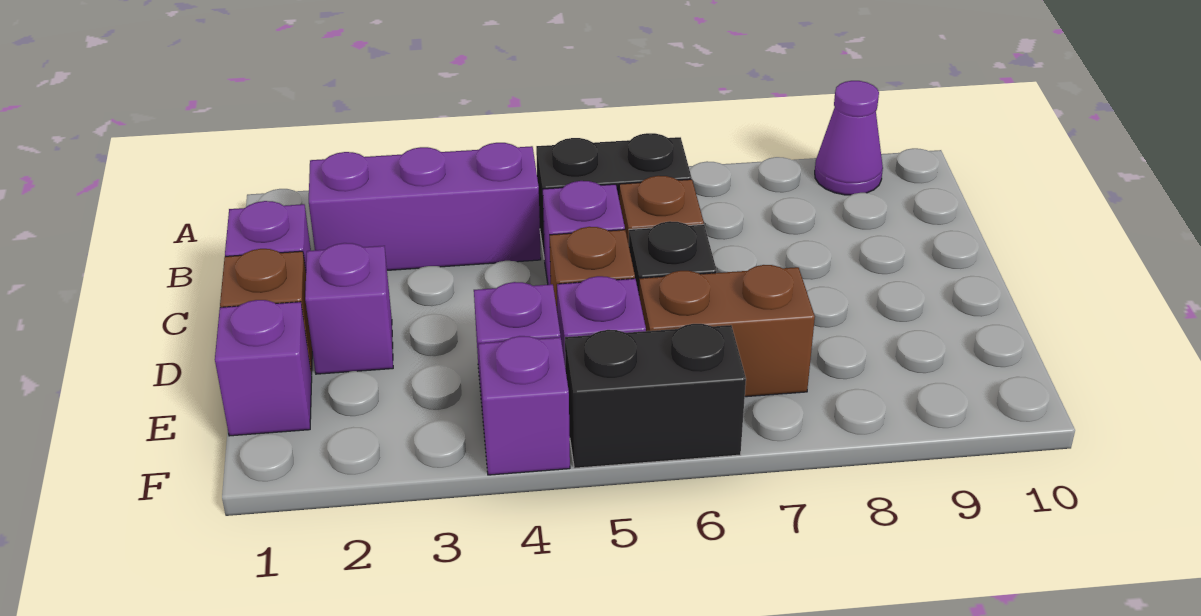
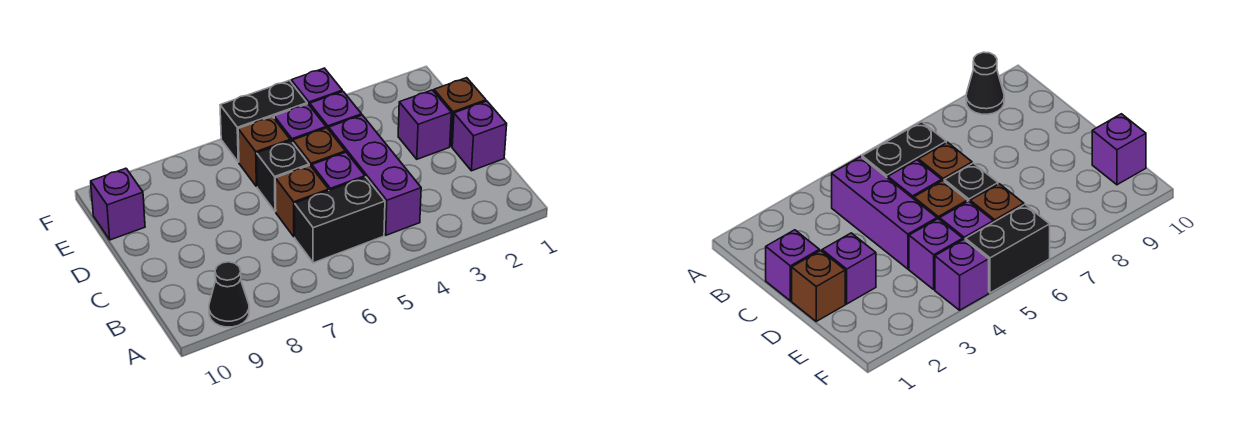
purple 1x1 cone [815,81,883,195] -> black 1x1 cone [209,262,249,327]
purple 1x3 brick [309,143,541,270] -> purple 1x3 brick turned to [329,115,421,235]
purple 1x1 brick [215,300,312,436] -> purple 1x1 brick moved to [91,168,145,240]
brown 1x2 brick [639,265,815,397] -> brown 1x1 brick [238,117,290,187]

